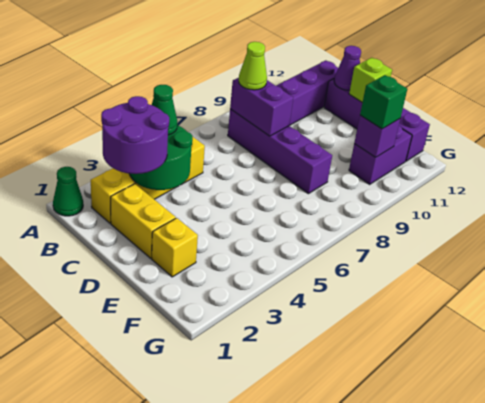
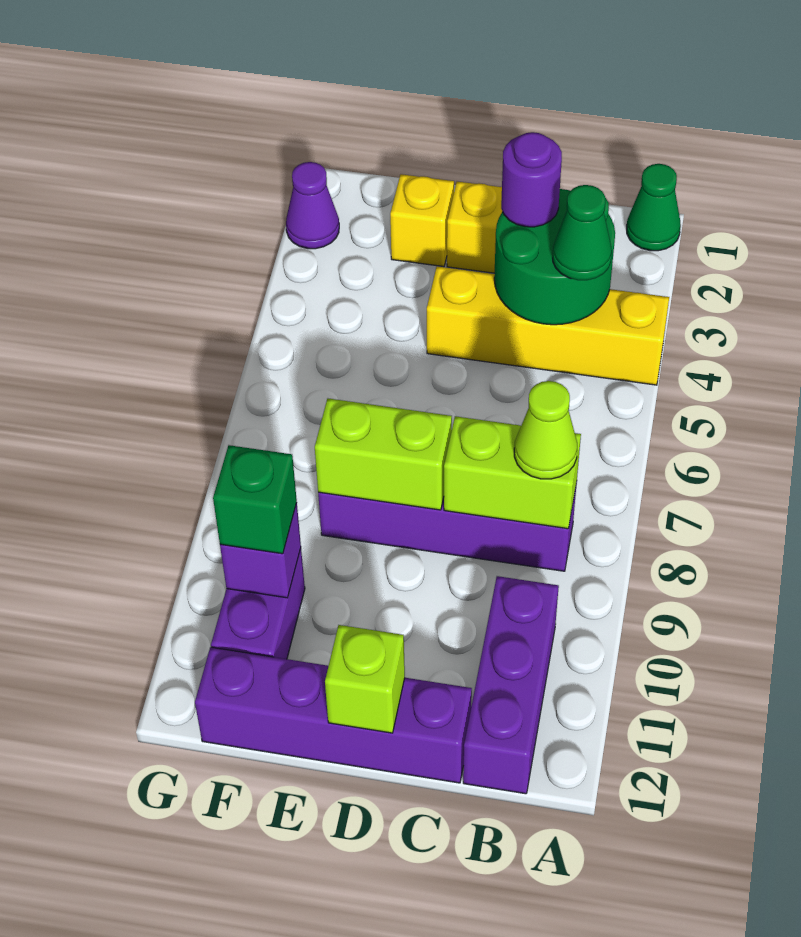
yellow 1x4 brick [91,137,205,223] -> yellow 1x4 brick turned to [427,266,669,385]
purple 2x2 round brick [101,96,169,174] -> purple 1x1 round brick [501,132,562,227]
purple 1x2 brick [230,78,293,136] -> lime 1x2 brick [444,416,581,529]
purple 1x1 cone [334,46,361,90] -> purple 1x1 cone moved to [286,162,339,249]
none -> lime 1x2 brick [315,399,452,510]

